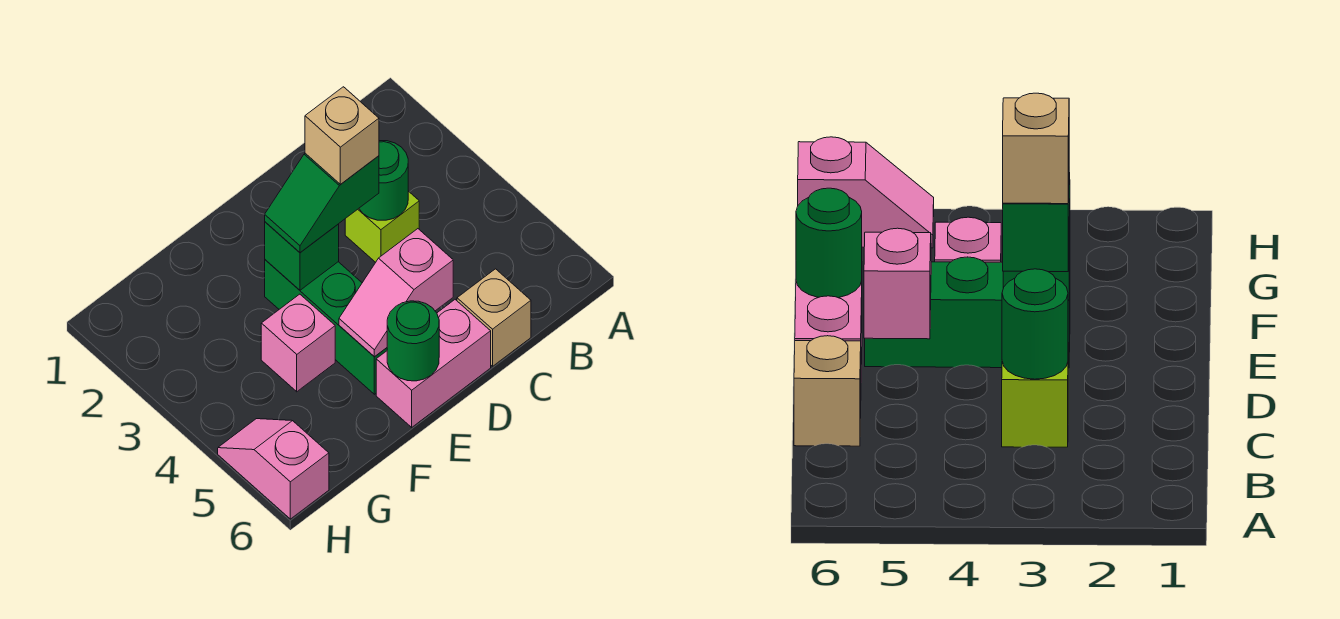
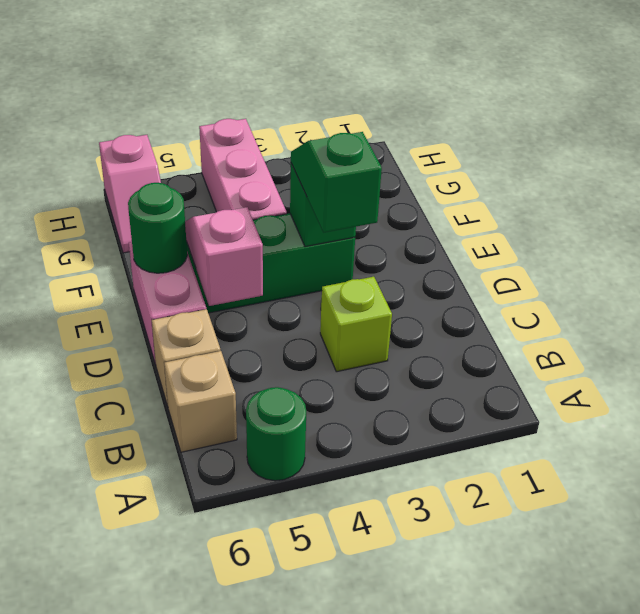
green 1x1 round brick [359,141,408,220] -> green 1x1 round brick moved to [246,387,306,481]
tan 1x1 brick [305,87,379,184] -> tan 1x1 brick moved to [164,351,237,452]
pink 1x1 brick [261,294,335,392] -> pink 1x3 brick [199,119,287,220]
pink 1x2 slope [218,419,329,519] -> pink 1x2 slope turned to [99,135,161,253]

